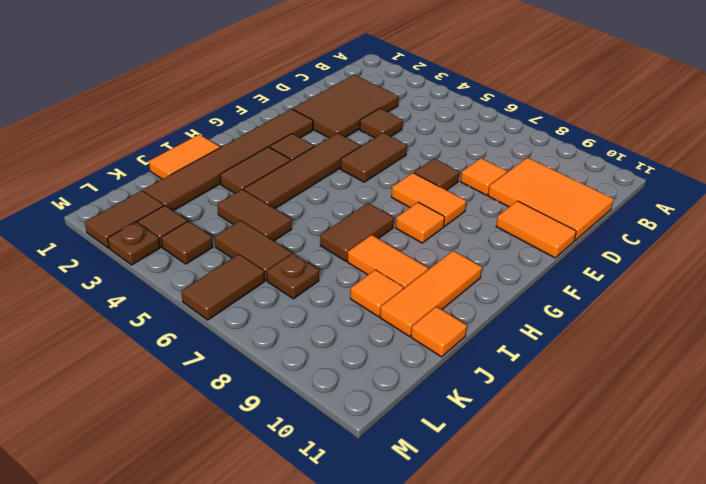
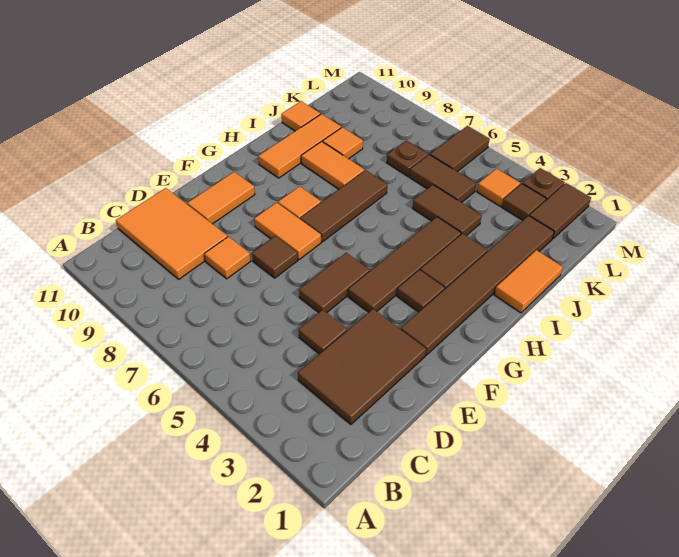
orange 1x2 tile [496,201,576,258] -> orange 1x2 tile turned to [187,172,255,224]
brown 1x2 tile [320,203,394,261] -> brown 1x3 tile [300,170,387,242]
brown 1x1 tile [161,221,213,264] -> orange 1x1 tile [477,169,520,206]

